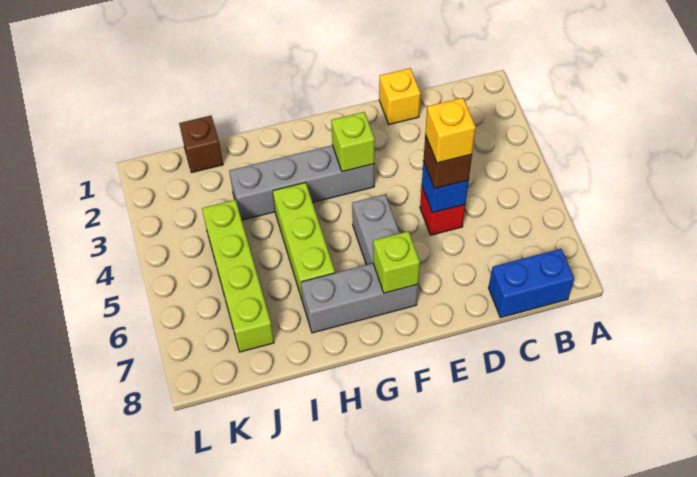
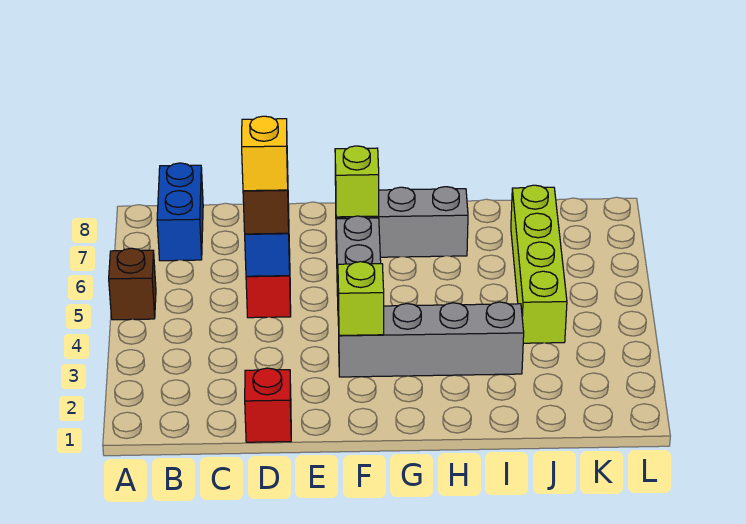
blue 1x2 brick [489,249,574,318] -> blue 1x2 brick turned to [157,163,203,261]
yellow 1x1 brick [379,68,421,124] -> red 1x1 brick [245,368,291,442]
lime 1x3 brick [273,182,335,299] -> none
brown 1x1 brick [179,116,223,172] -> brown 1x1 brick moved to [109,248,156,320]

